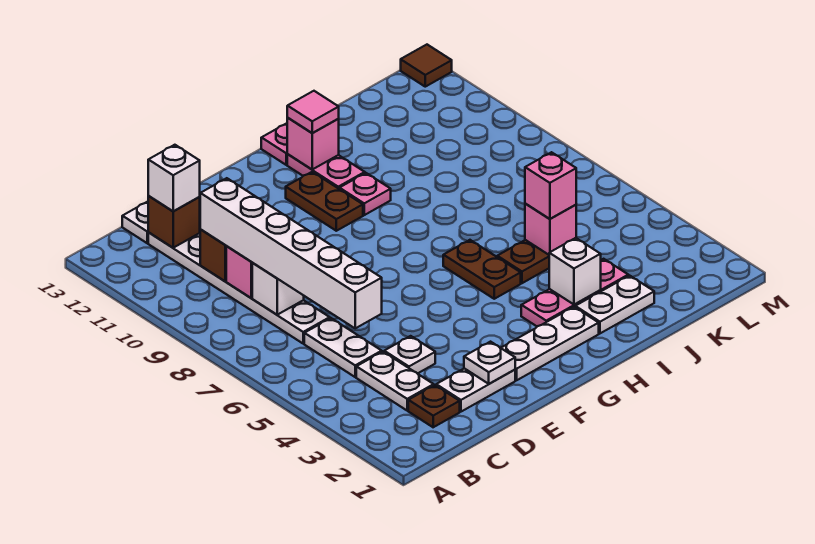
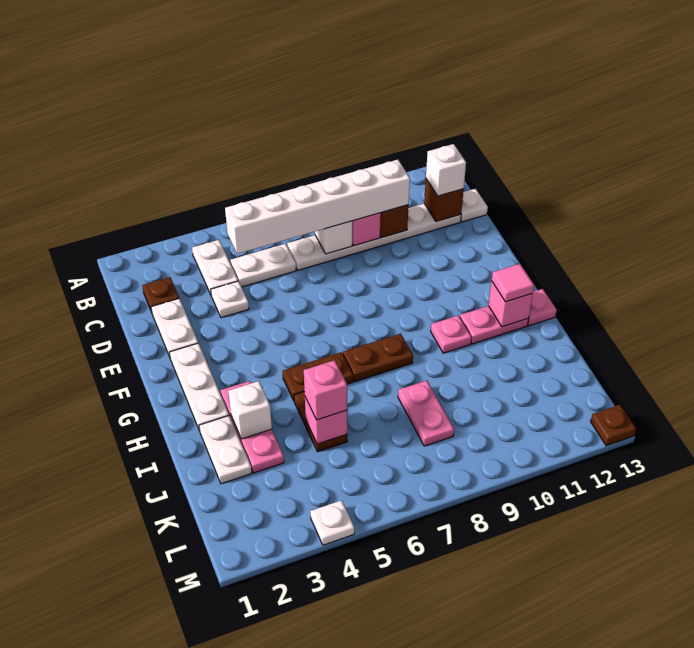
white 1x2 plate [356,352,434,410] -> white 1x2 plate turned to [192,240,238,295]
white 1x1 plate [464,342,515,384] -> white 1x1 plate moved to [310,500,354,545]
brown 1x2 plate [286,172,363,231] -> brown 1x2 plate moved to [343,334,413,382]
none -> pink 1x2 plate [398,380,454,446]
brown 1x1 tile [401,45,452,87] -> brown 1x1 plate [591,405,636,446]

